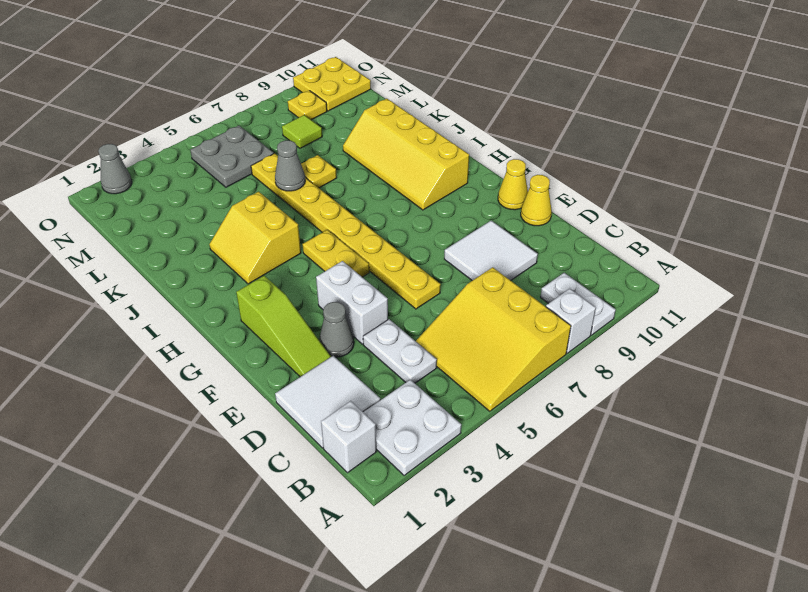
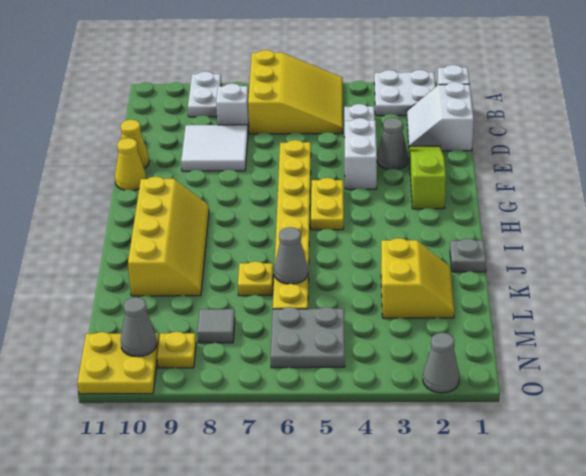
white 1x1 brick [546,289,596,353] -> white 1x1 brick moved to [216,84,249,127]
white 2x2 tile [275,356,380,448] -> white 2x2 slope [407,82,474,151]
yellow 2x2 slope [209,192,301,284] -> yellow 2x2 slope moved to [381,238,454,318]
none -> grey 1x1 plate [450,239,486,272]
lime 1x1 tile [282,115,322,148] -> grey 1x1 tile [197,309,235,343]
none -> grey 1x1 cone [121,297,157,357]

